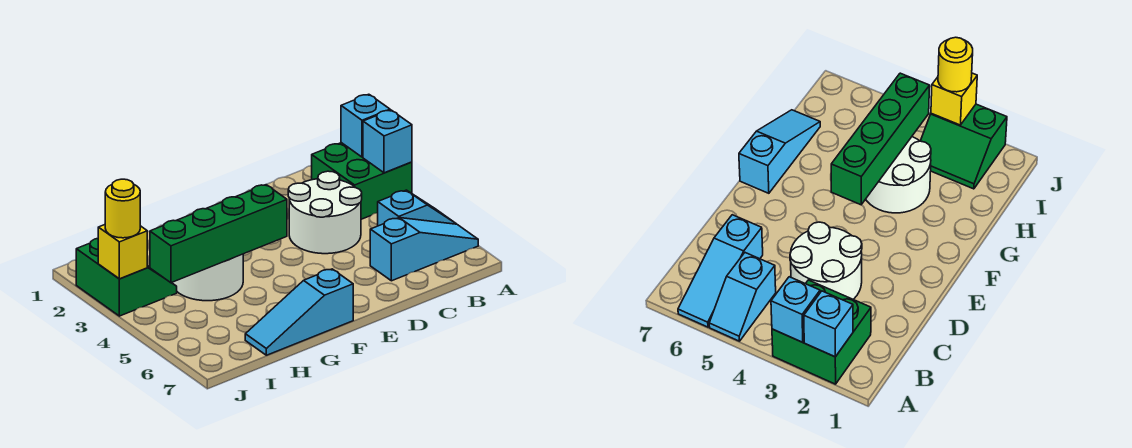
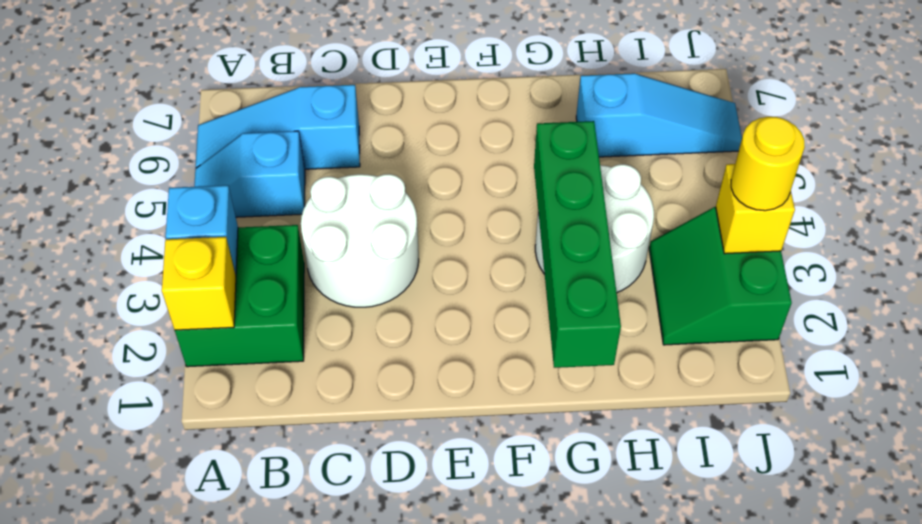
cyan 1x1 brick [341,94,390,157] -> yellow 1x1 brick [162,237,236,330]
green 1x4 brick [150,185,287,283] -> green 1x4 brick turned to [534,121,621,368]
cyan 1x3 slope [245,269,353,355] -> cyan 1x3 slope moved to [576,73,742,157]

